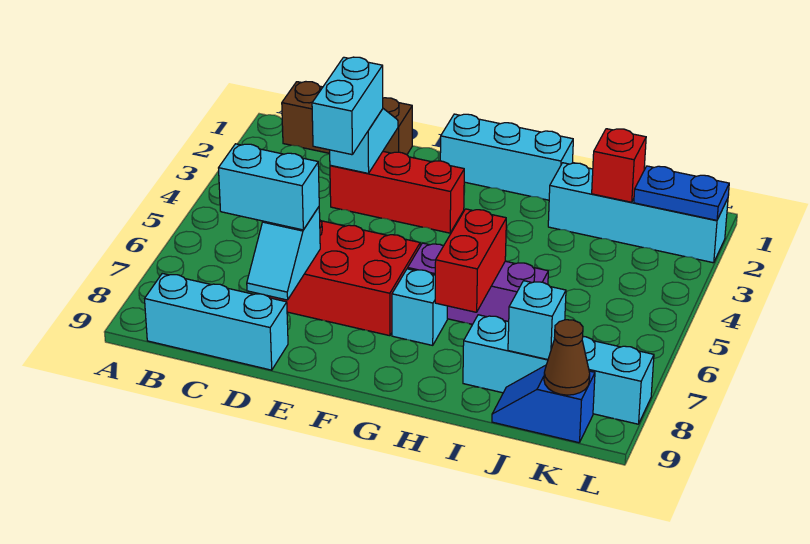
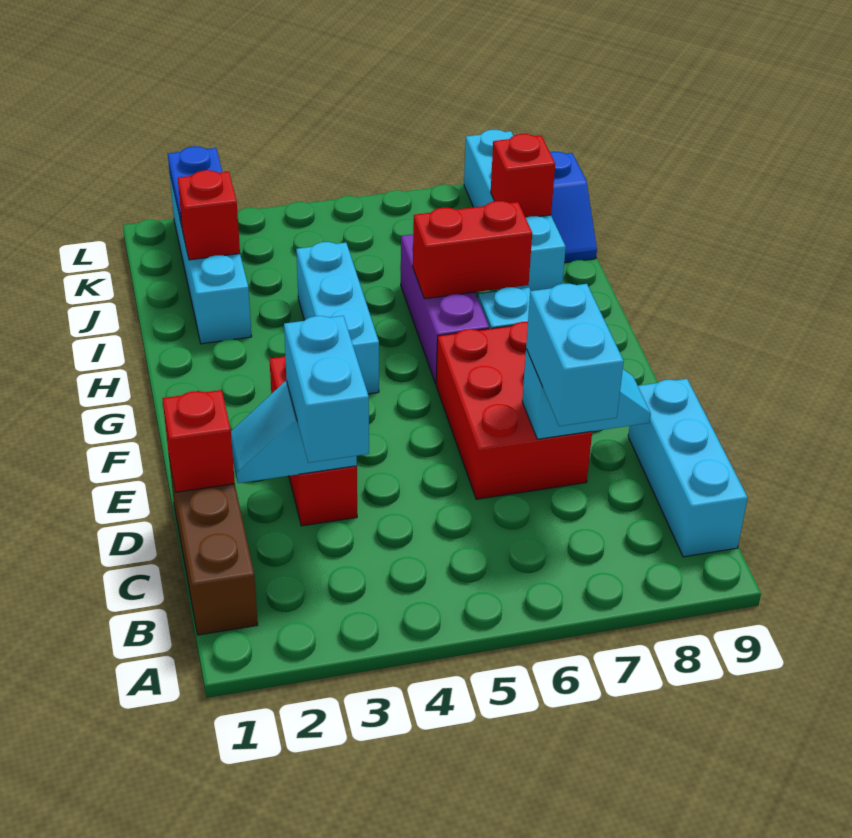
none -> red 1x1 brick [162,390,235,492]
cyan 1x2 brick [312,57,383,155] -> cyan 1x2 brick turned to [284,316,369,463]
cyan 1x3 brick [440,114,573,200] -> cyan 1x3 brick moved to [296,242,379,394]
cyan 1x1 brick [508,281,566,360] -> red 1x1 brick [491,134,555,218]
brown 1x1 cone [544,320,590,395] -> none

